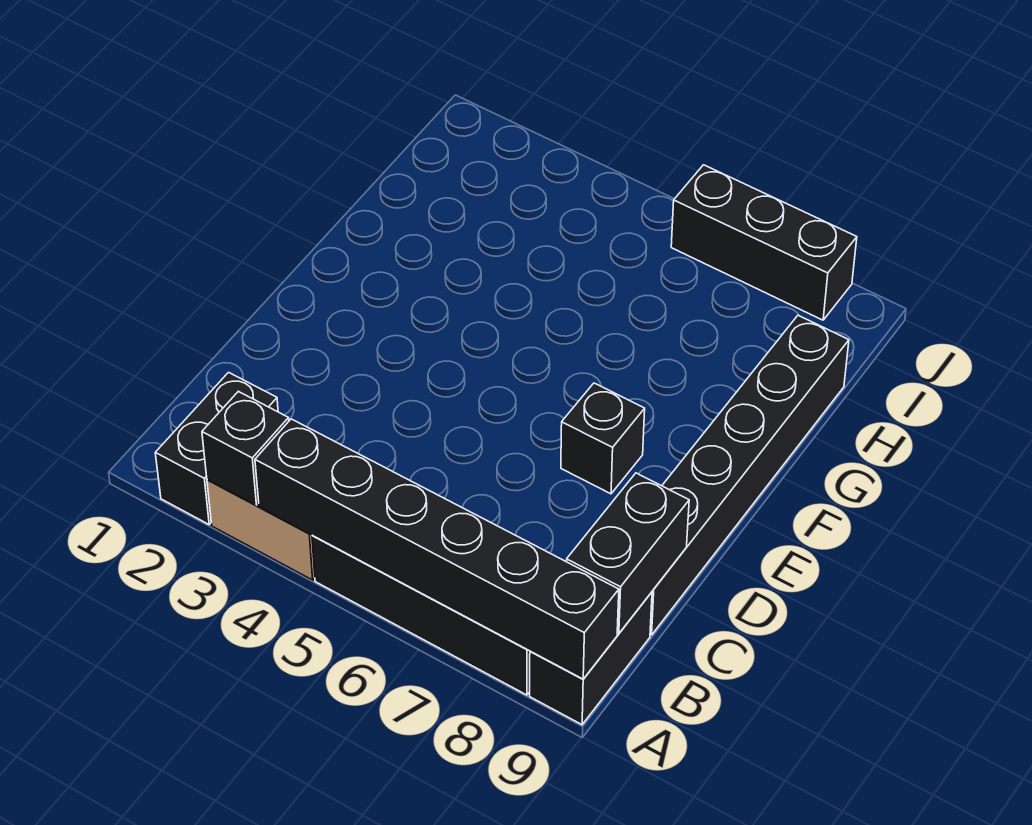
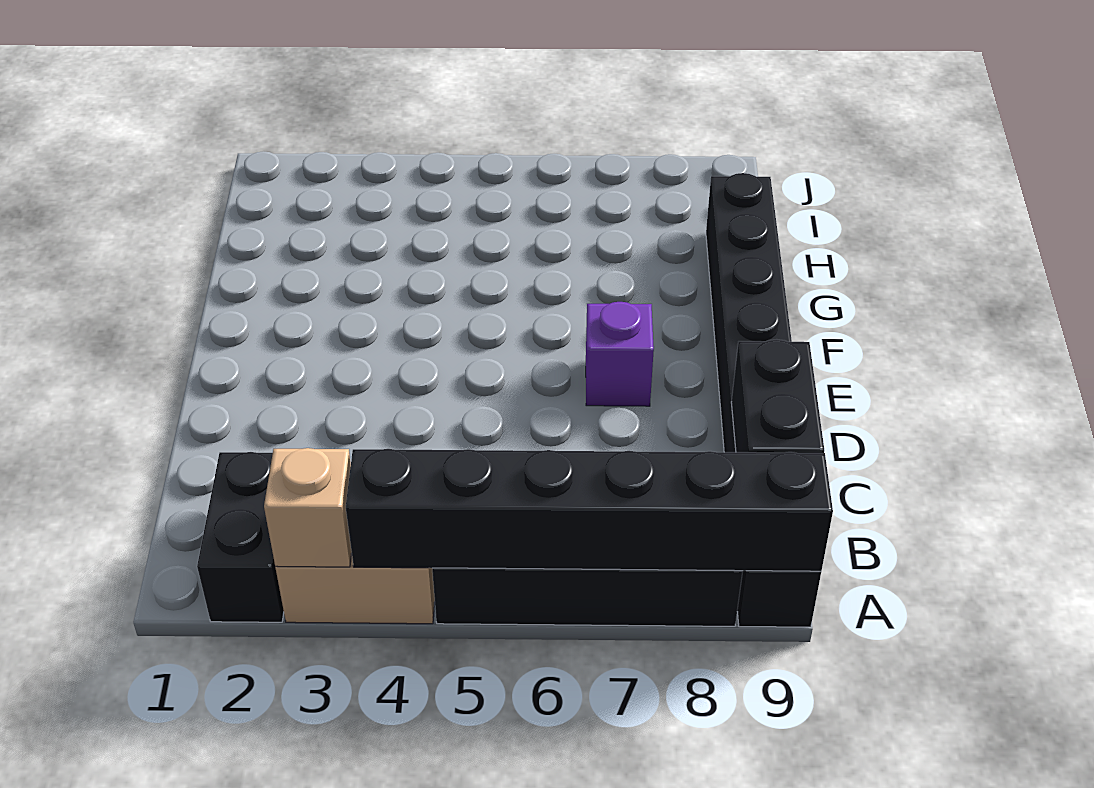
black 1x1 brick [202,391,289,506] -> tan 1x1 brick [264,448,352,567]
black 1x1 brick [561,383,645,494] -> purple 1x1 brick [586,302,654,406]
black 1x3 brick [671,165,857,320] -> none

